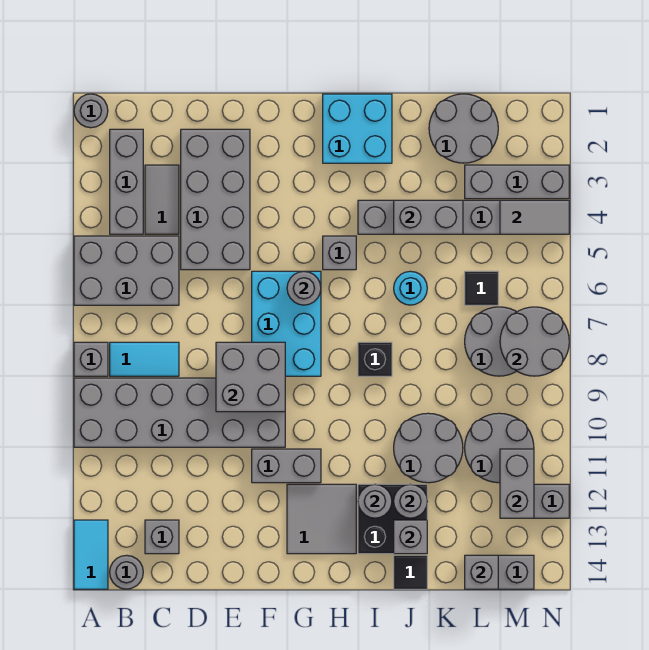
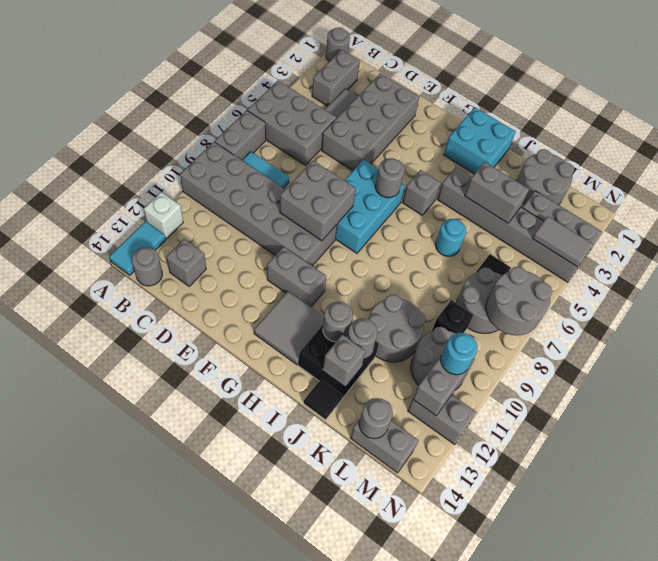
grey 1x1 brick [74,342,108,376] -> grey 1x2 brick [215,110,266,160]
none -> white 1x1 brick [144,192,183,239]
grey 1x3 brick [110,129,143,234] -> grey 1x2 brick [312,50,360,106]
black 1x1 brick [358,342,392,376] -> black 1x1 brick moved to [432,300,473,333]
grey 1x1 brick [465,555,498,589] -> grey 1x1 round brick [359,398,393,439]
none -> cyan 1x1 round brick [441,333,477,375]

